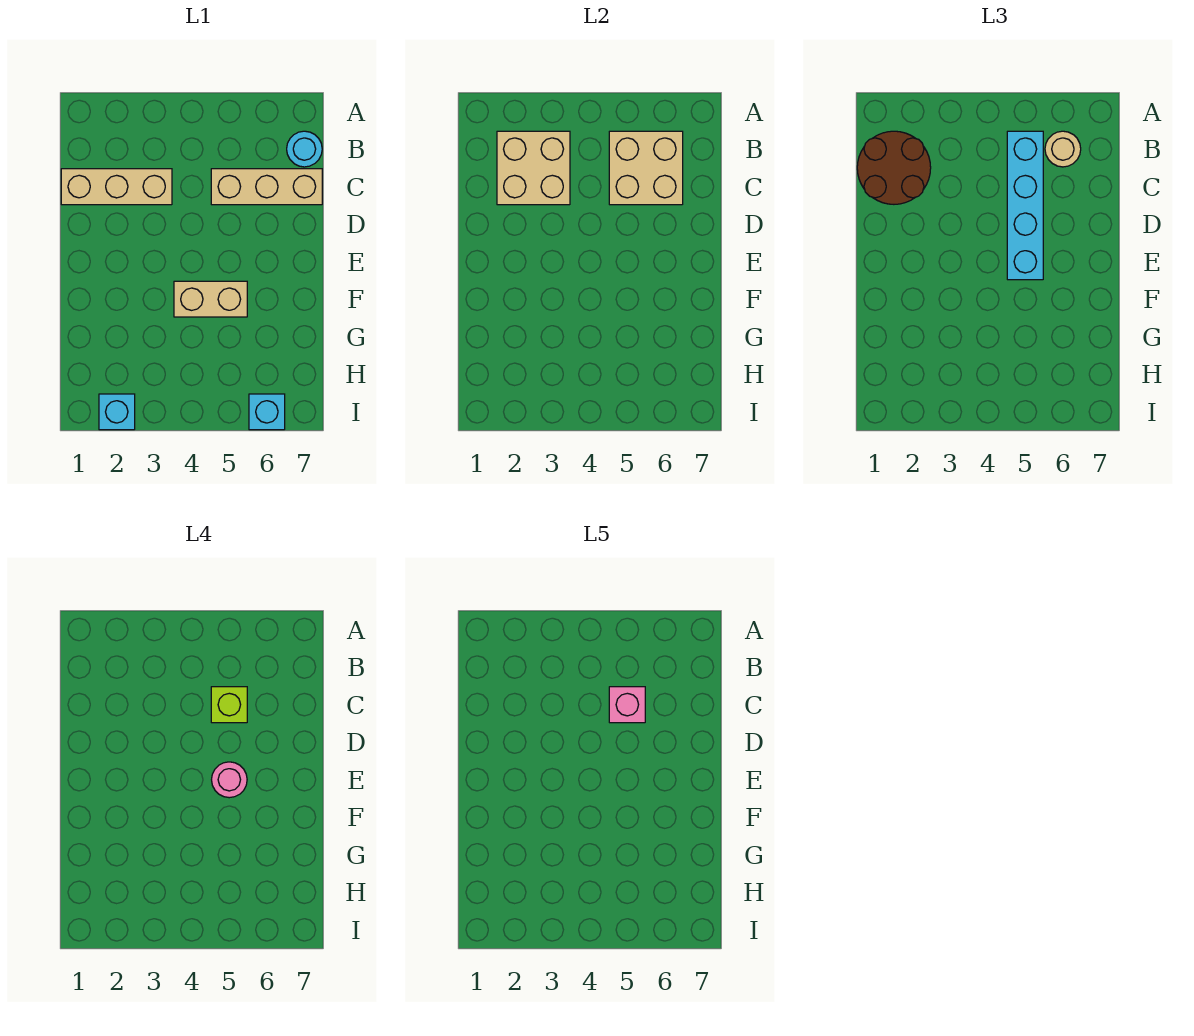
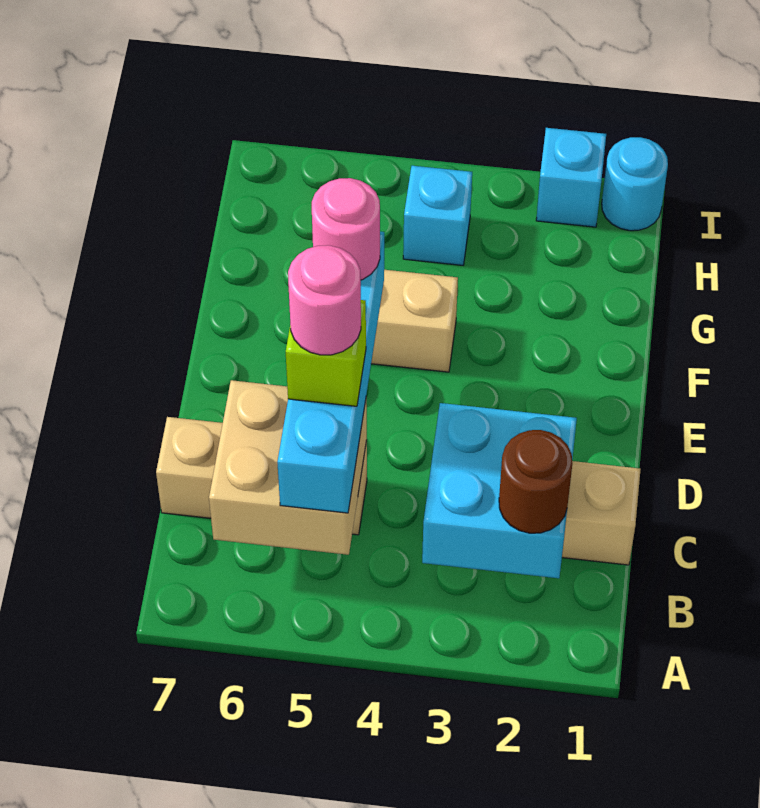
brown 2x2 round brick [857,131,931,204] -> brown 1x1 round brick [499,430,572,533]
tan 2x2 brick [497,131,570,205] -> cyan 2x2 brick [422,403,577,578]
tan 1x1 round brick [1045,131,1081,167] -> none
cyan 1x1 round brick [287,131,322,167] -> cyan 1x1 round brick moved to [602,137,668,231]
pink 1x1 brick [609,687,645,723] -> pink 1x1 round brick [288,245,361,355]
cyan 1x1 brick [249,394,285,430] -> cyan 1x1 brick moved to [403,166,472,265]

